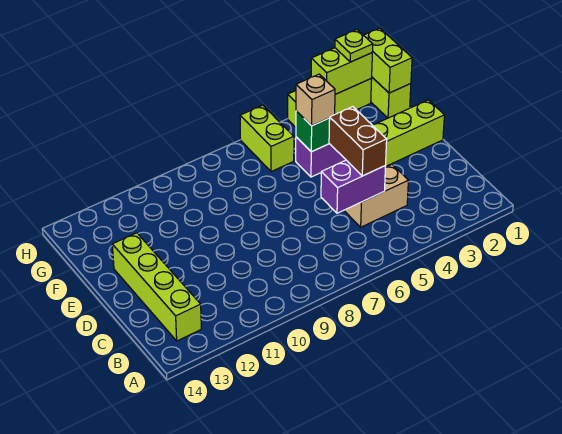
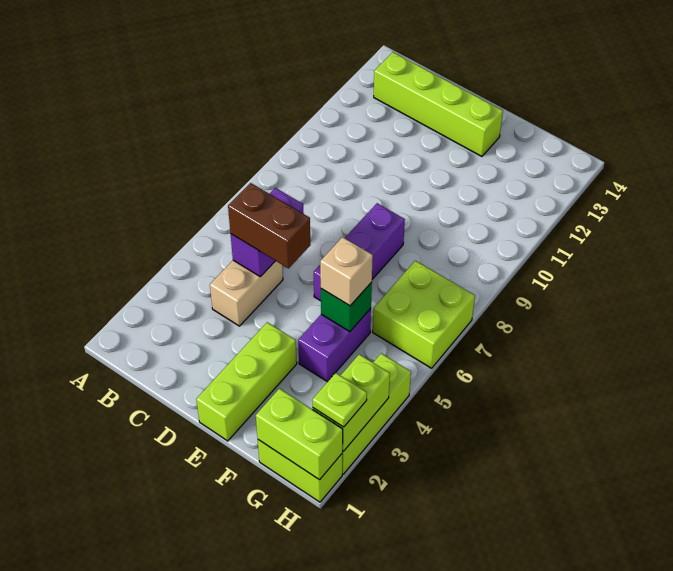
none -> purple 1x3 brick [314,203,405,301]
lime 1x2 brick [240,105,294,172] -> lime 2x2 brick [373,261,475,368]

